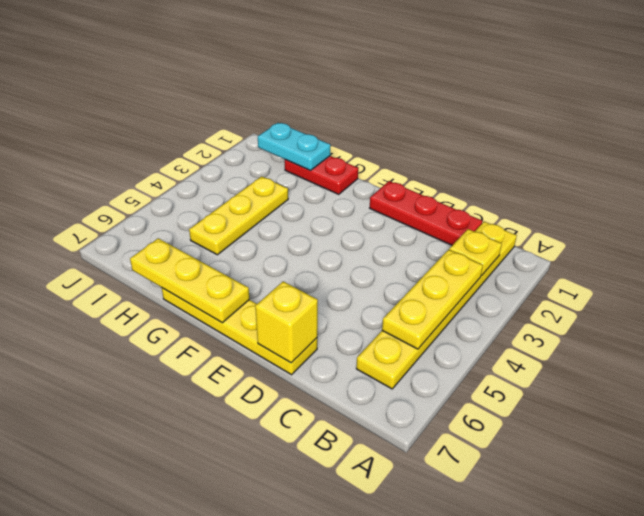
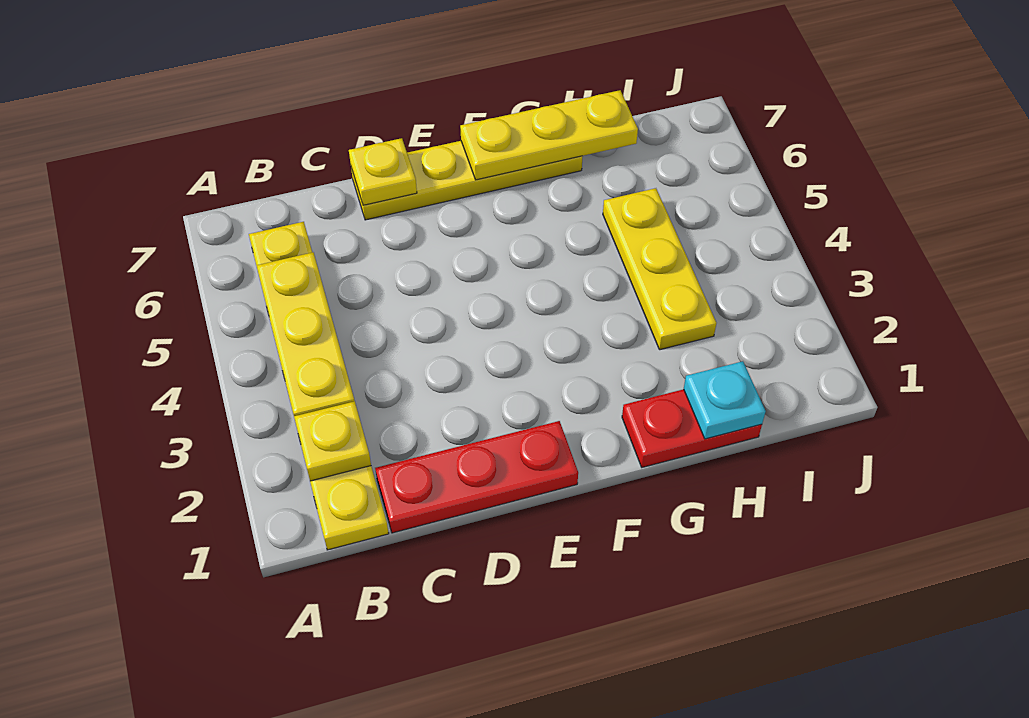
yellow 1x1 brick [255,281,318,363] -> yellow 1x1 plate [349,138,417,205]
cyan 1x2 plate [258,123,330,171] -> cyan 1x1 plate [684,361,766,439]

